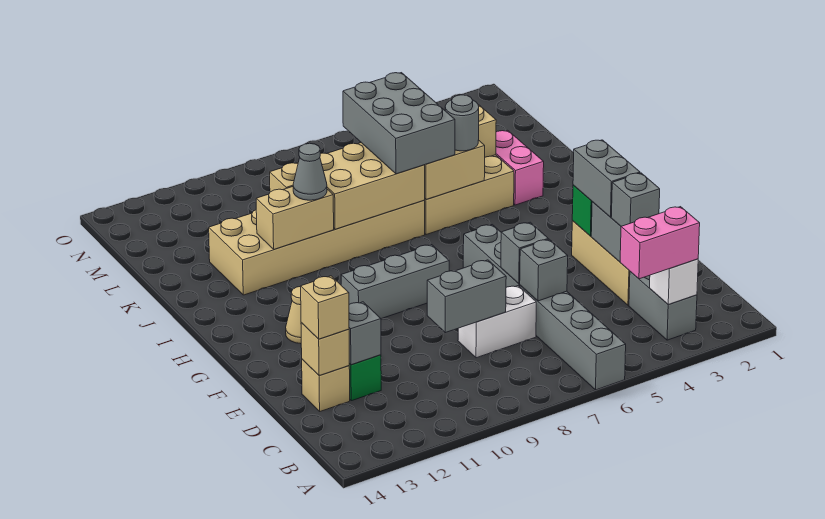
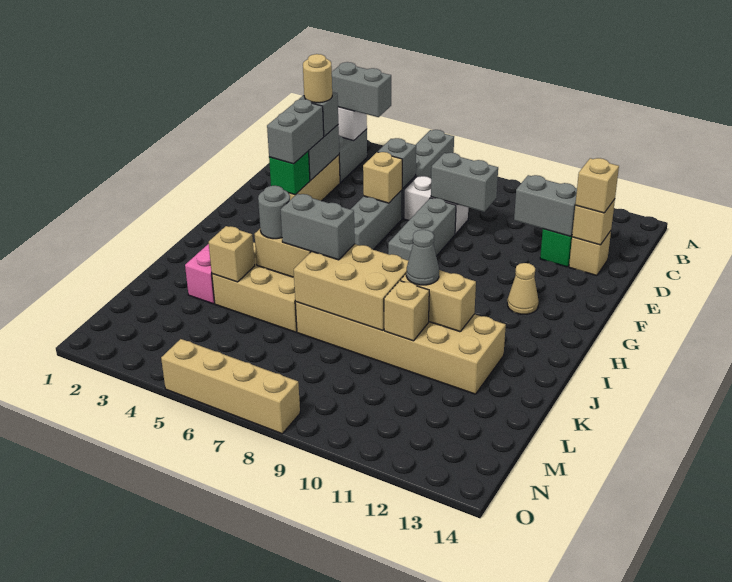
pink 1x2 brick [620,207,700,279] -> grey 1x2 brick [332,62,391,117]
none -> tan 1x1 round brick [303,54,332,103]
grey 1x1 brick [349,302,381,365] -> grey 1x2 brick [514,175,577,236]
grey 1x1 brick [501,222,548,284] -> tan 1x1 brick [363,152,402,203]
grey 1x3 brick [341,245,449,319] -> grey 1x3 brick turned to [388,198,456,261]
grey 2x3 brick [343,73,455,174] -> grey 1x2 brick [281,194,355,260]
none -> tan 1x4 brick [161,339,300,434]

